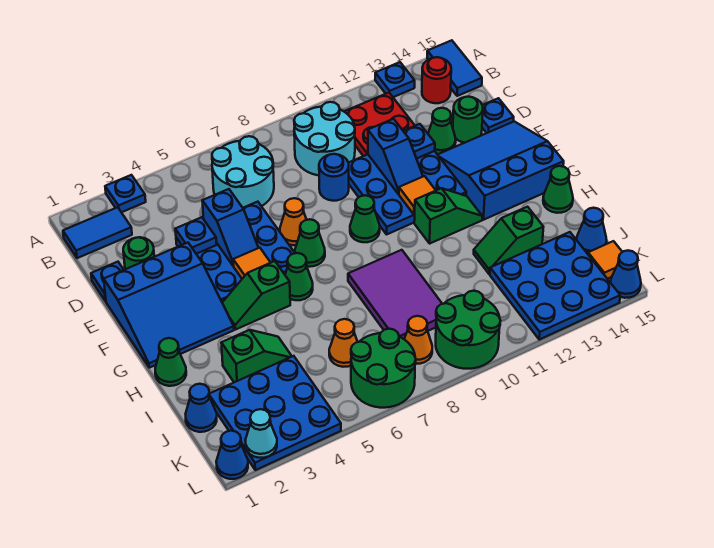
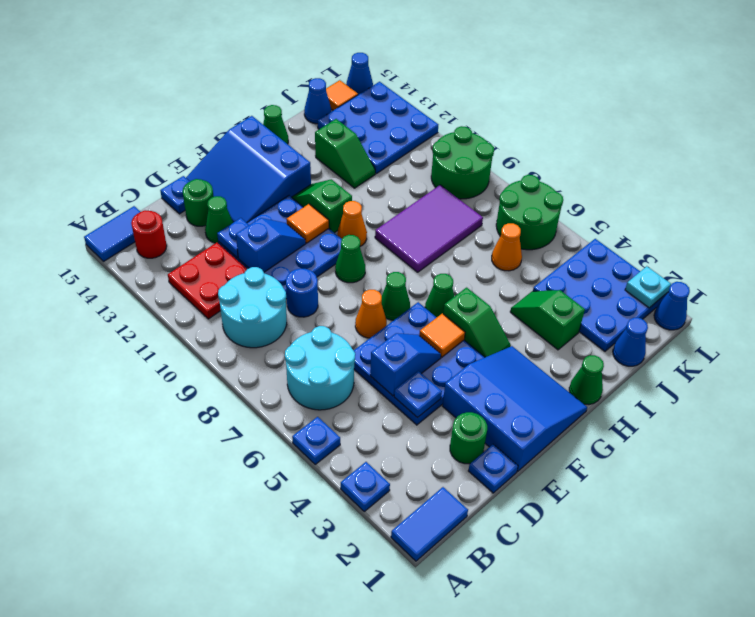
blue 1x1 plate [375,62,415,97] -> blue 1x1 plate moved to [292,417,340,464]
blue 1x2 tile [63,207,132,258] -> blue 1x2 tile turned to [391,487,468,561]
orange 1x1 cone [404,316,432,364] -> orange 1x1 cone moved to [337,201,367,246]
cyan 1x1 cone [245,409,277,458] -> cyan 1x1 plate [625,266,671,308]

